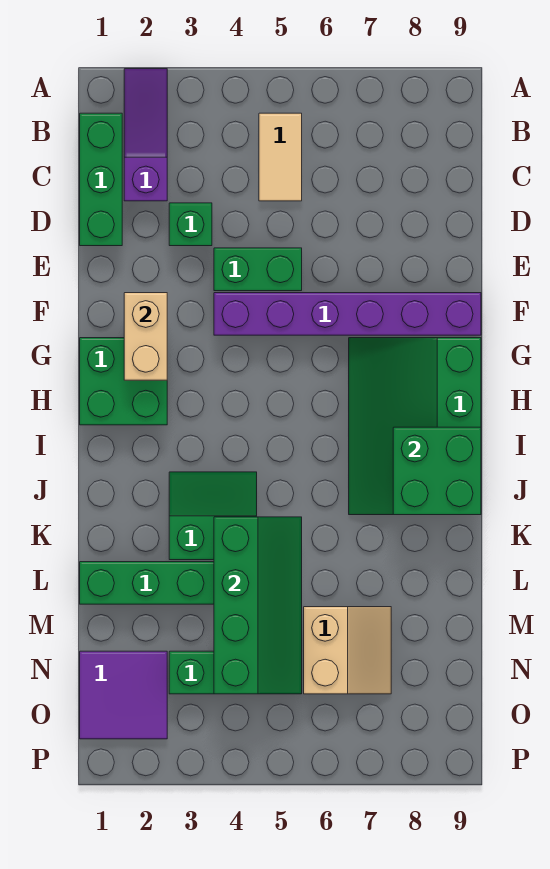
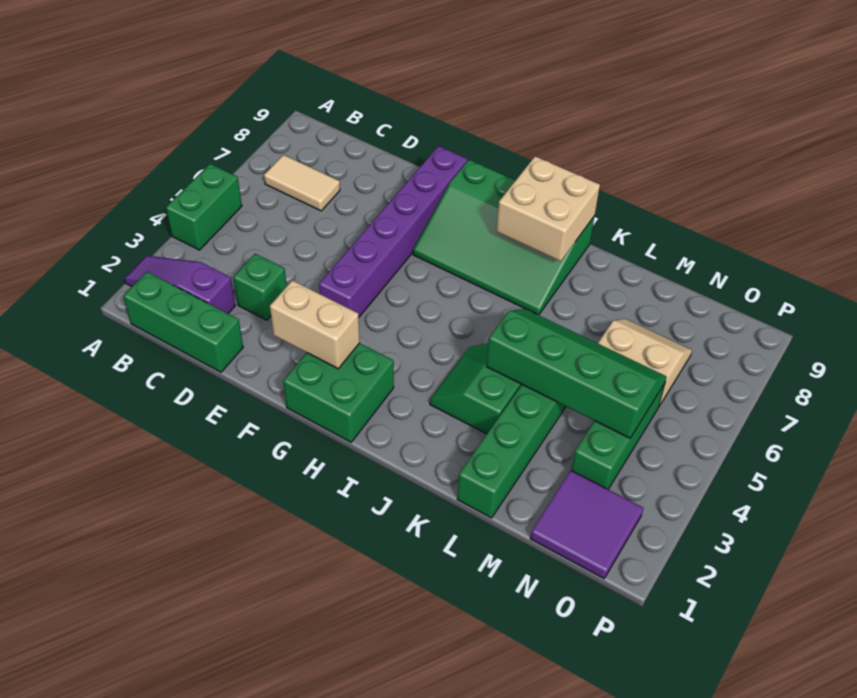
tan 1x2 tile [259,113,302,201] -> tan 1x2 tile moved to [264,155,340,211]
green 1x2 brick [214,248,302,291] -> green 1x2 brick moved to [166,164,242,250]
green 2x2 brick [393,427,481,515] -> tan 2x2 brick [496,156,600,261]

